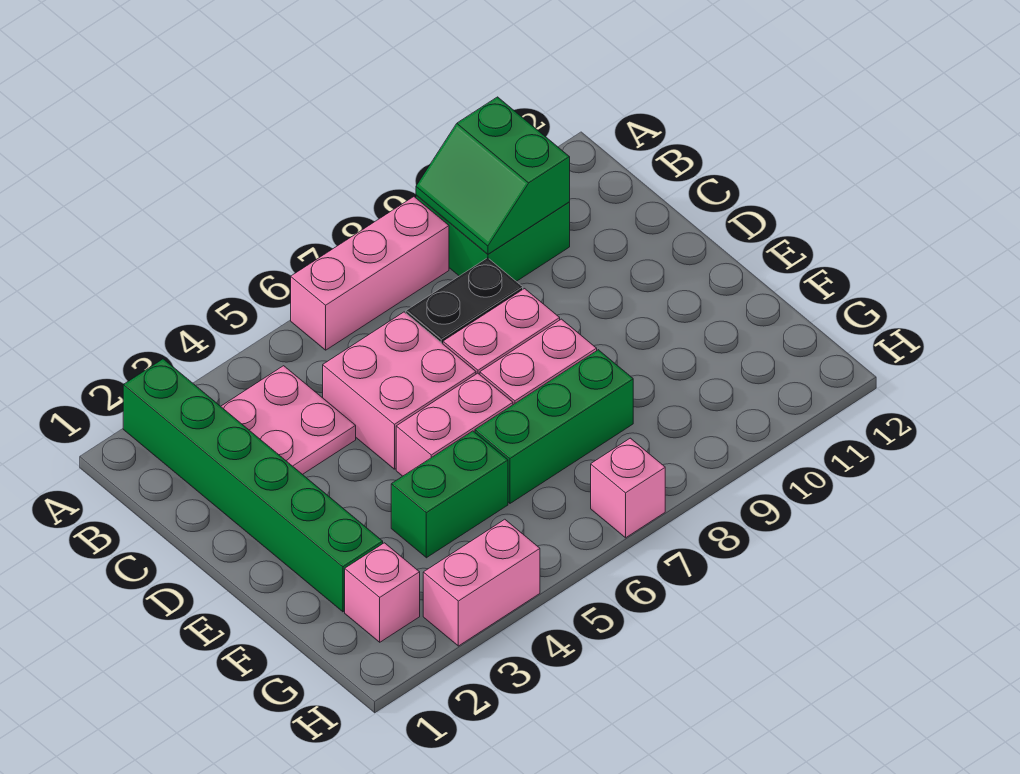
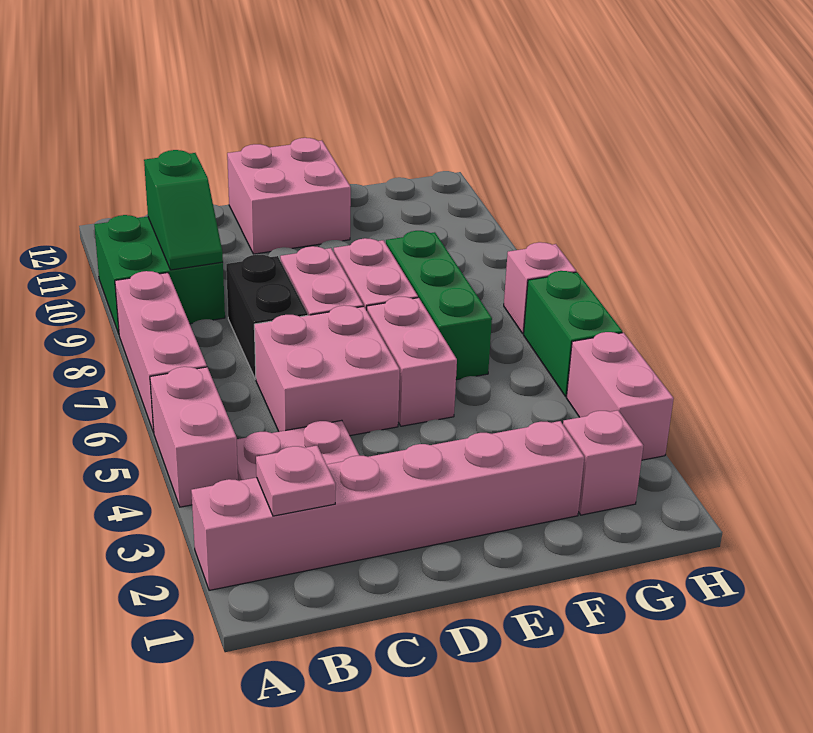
green 1x6 brick [123,359,383,612] -> pink 1x6 brick [191,421,584,590]
none -> pink 1x2 brick [150,367,238,507]
green 2x2 slope [416,97,570,254] -> green 1x2 slope [144,150,223,270]
none -> pink 1x1 plate [256,446,336,516]
none -> pink 2x2 brick [227,138,351,254]
green 1x2 brick [391,431,508,558] -> green 1x2 brick moved to [524,271,622,396]

